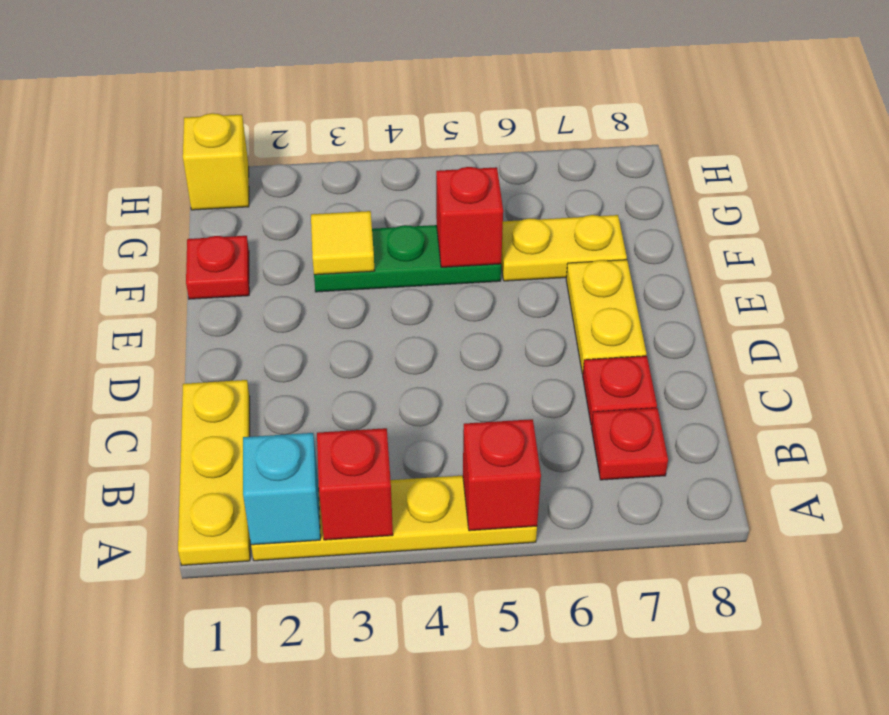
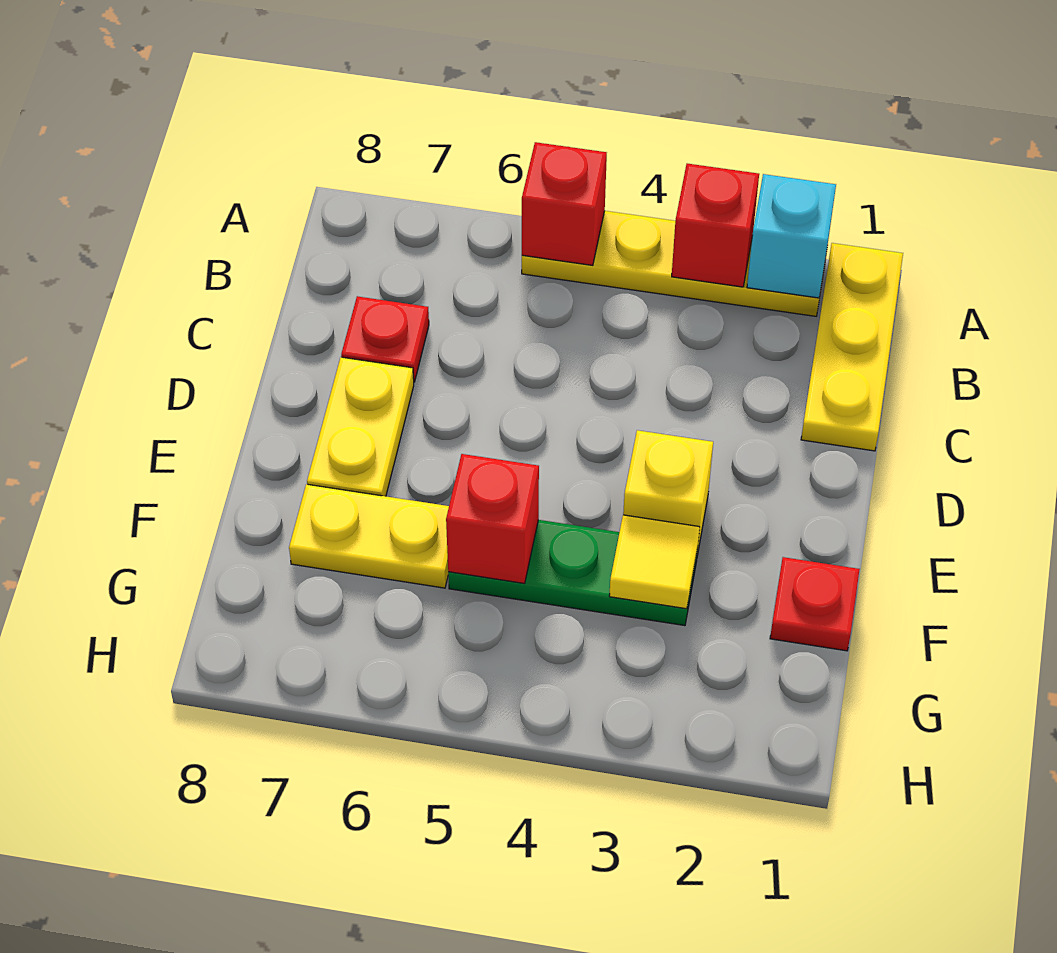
red 1x1 plate [591,408,668,480] -> none
yellow 1x1 brick [183,113,249,210] -> yellow 1x1 brick moved to [623,430,713,556]

